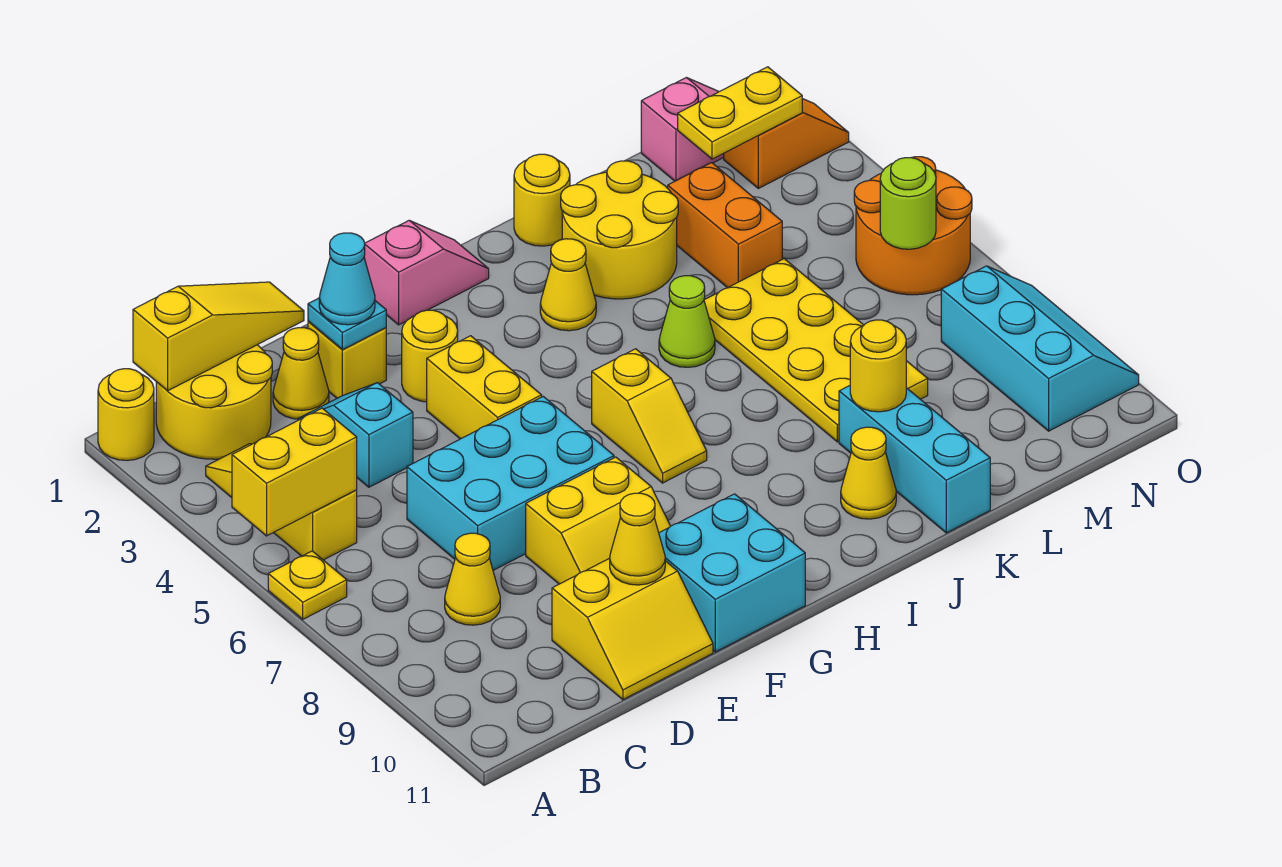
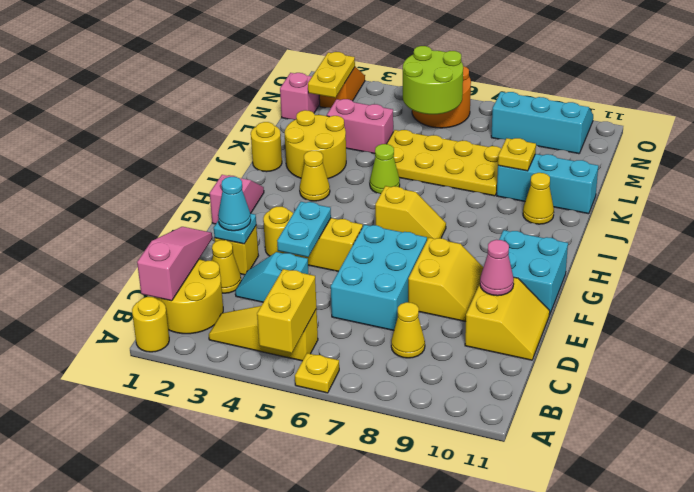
yellow 1x3 slope [133,282,304,391] -> pink 1x3 slope [137,227,212,301]
none -> cyan 1x2 plate [277,202,331,257]
yellow 1x1 cone [610,493,665,585] -> pink 1x1 cone [480,240,514,296]
yellow 1x1 round brick [850,320,906,412] -> yellow 1x1 plate [498,138,536,171]
orange 1x2 brick [668,163,782,288] -> pink 1x2 brick [327,99,393,154]
lime 1x1 round brick [880,158,936,249] -> lime 2x2 round brick [403,46,463,114]

